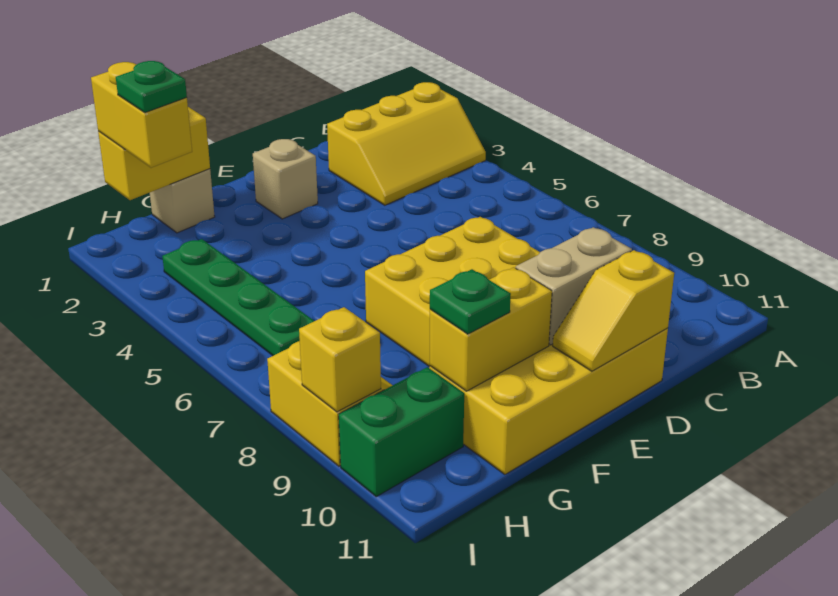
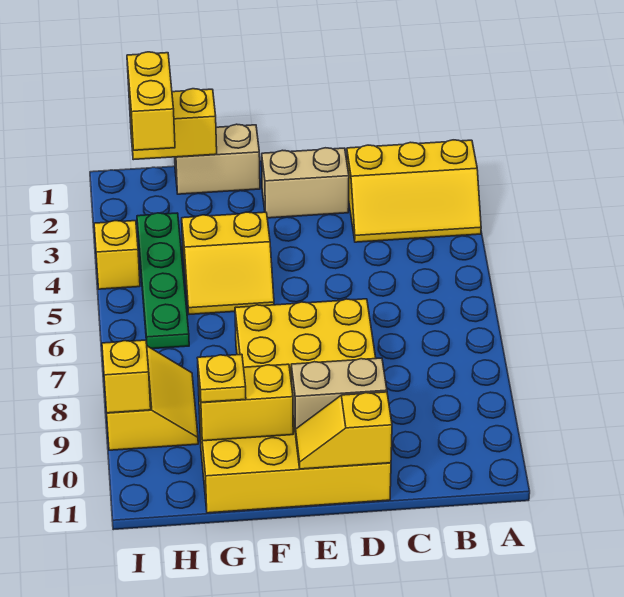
tan 1x1 brick [253,139,318,219] -> tan 1x2 brick [262,148,349,218]
none -> yellow 2x2 slope [182,212,274,314]
tan 1x1 brick [150,169,215,233] -> tan 1x2 brick [175,124,260,194]
green 1x1 plate [430,269,511,334] -> yellow 1x1 plate [198,354,246,402]
green 1x1 plate [116,61,187,113] -> none
green 1x2 brick [339,367,464,497] -> none
none -> yellow 1x1 brick [94,221,140,289]

